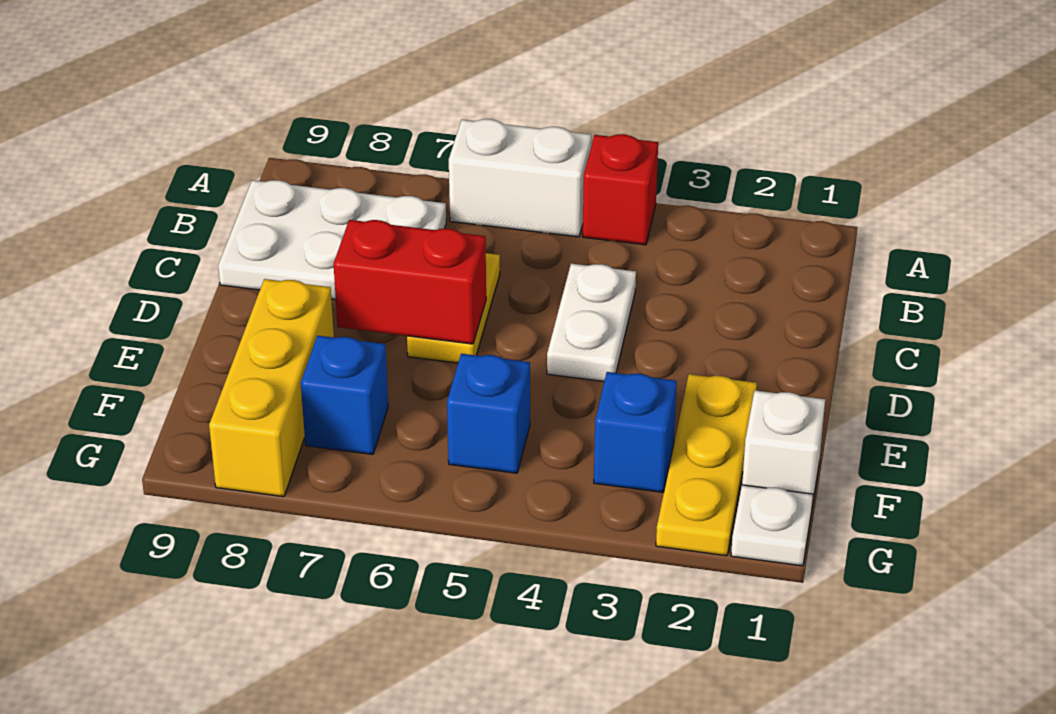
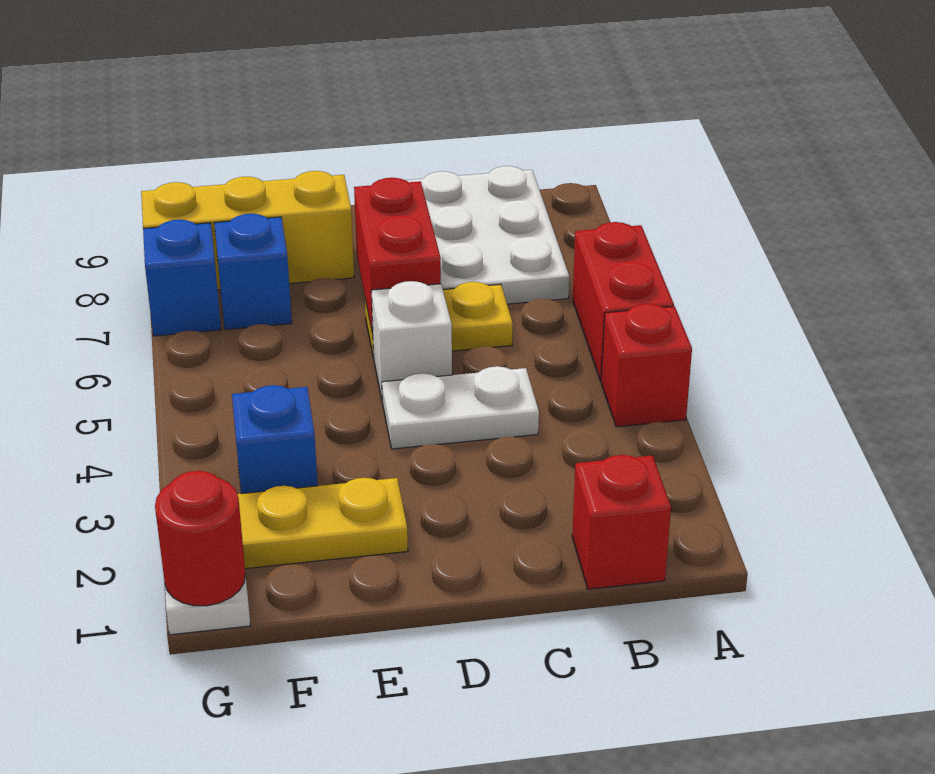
white 1x2 brick [449,119,591,237] -> red 1x2 brick [573,222,674,381]
none -> red 1x1 brick [572,455,671,589]
white 1x1 brick [742,390,825,512] -> white 1x1 brick moved to [371,281,452,402]
blue 1x1 brick [447,354,530,473] -> blue 1x1 brick moved to [143,220,221,336]
none -> red 1x1 round brick [155,471,246,606]

